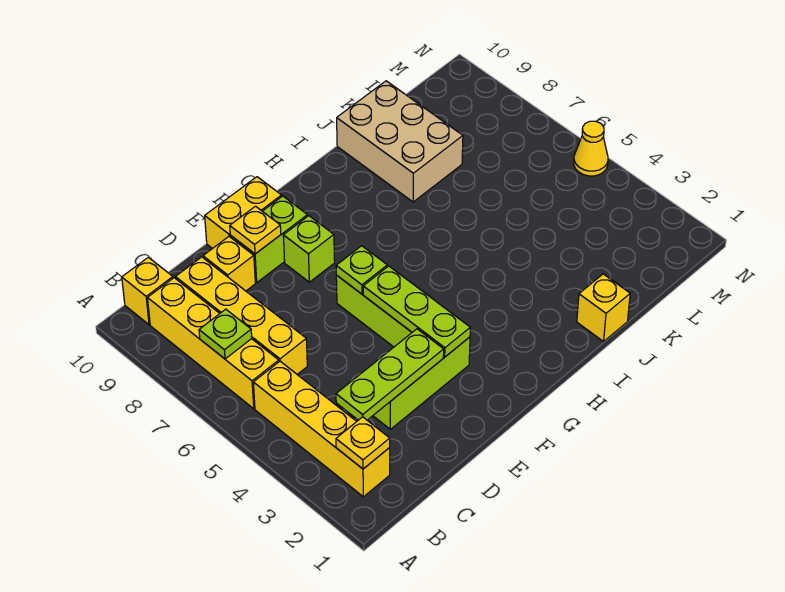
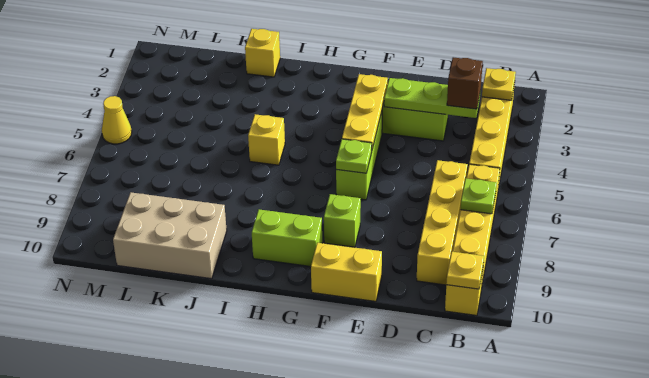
none -> brown 1x1 brick [447,57,483,109]
yellow 1x1 brick [203,237,255,291] -> yellow 1x1 brick moved to [248,114,285,165]
lime 1x2 brick [230,196,308,282] -> lime 1x2 brick moved to [252,209,322,267]
yellow 1x1 plate [230,206,281,254] -> yellow 1x1 plate moved to [446,252,484,289]
lime 1x3 plate [363,266,470,357] -> yellow 1x3 plate [342,74,388,149]
tan 2x3 brick [337,81,463,202] -> tan 2x3 brick turned to [113,192,227,279]

